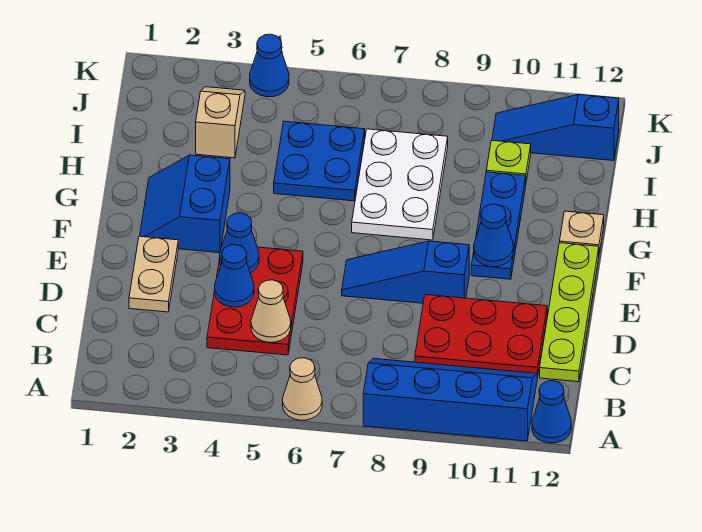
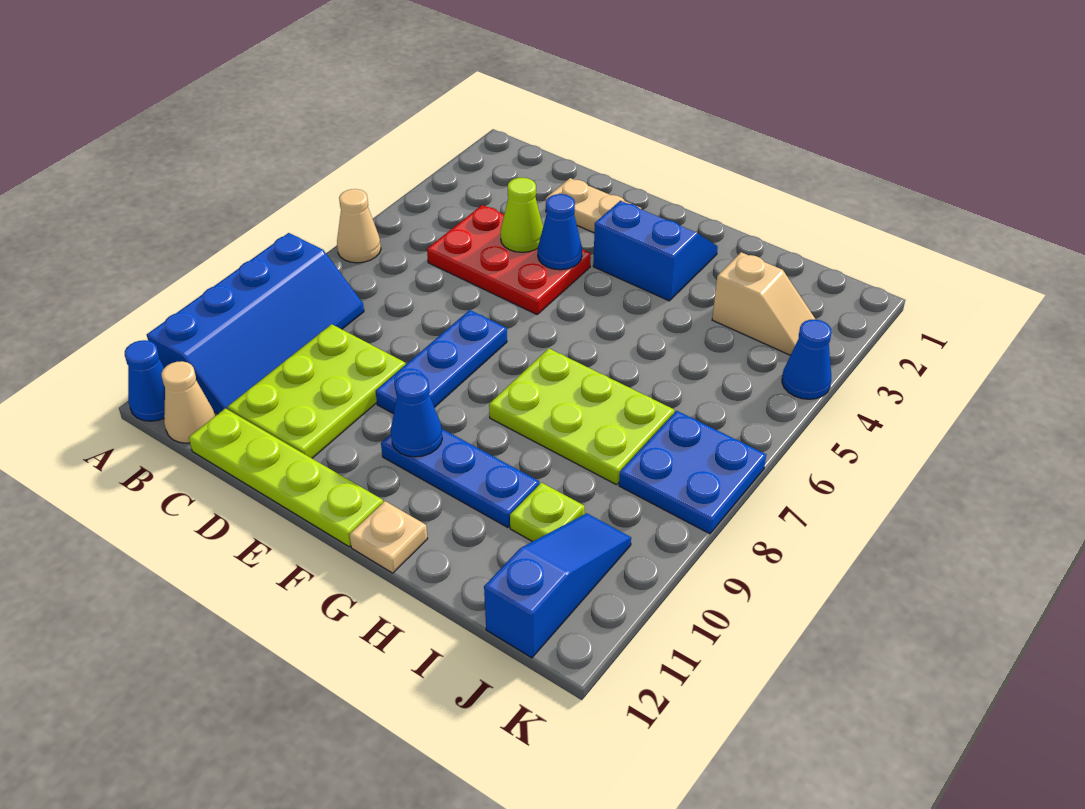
tan 1x1 cone [251,280,291,342] -> tan 1x1 cone moved to [161,361,215,443]
red 2x3 plate [415,295,547,378] -> lime 2x3 plate [227,324,406,458]
blue 1x1 cone [215,245,254,307] -> lime 1x1 cone [500,178,543,252]
blue 1x3 slope [342,241,469,303] -> blue 1x3 plate [376,310,507,414]
white 2x3 plate [352,129,448,240] -> lime 2x3 plate [489,348,674,485]
blue 2x2 plate [274,121,365,201] -> blue 2x2 plate moved to [619,411,766,534]

